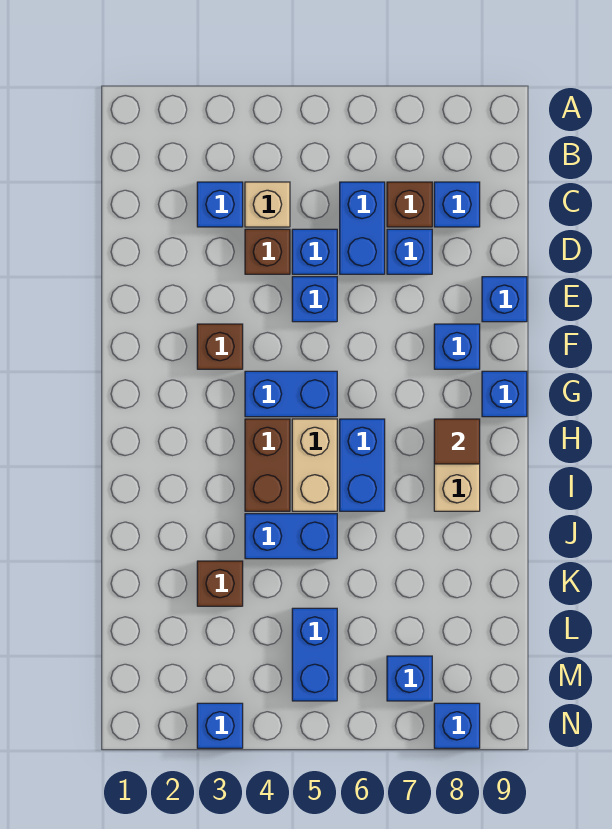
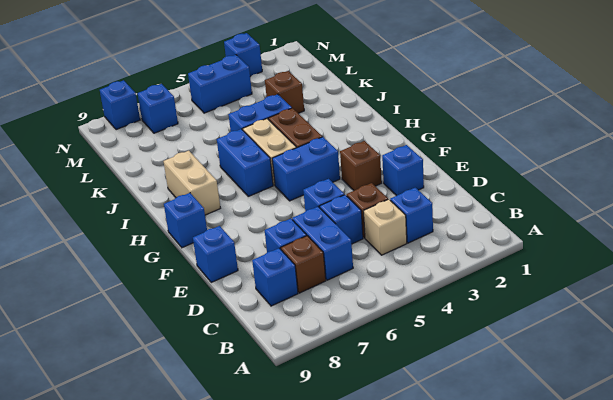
blue 1x1 brick [434,324,480,369] -> blue 1x1 brick moved to [382,145,424,196]
brown 1x1 tile [434,419,480,464] -> none
blue 1x2 brick [292,608,337,701] -> blue 1x2 brick turned to [188,55,252,113]

